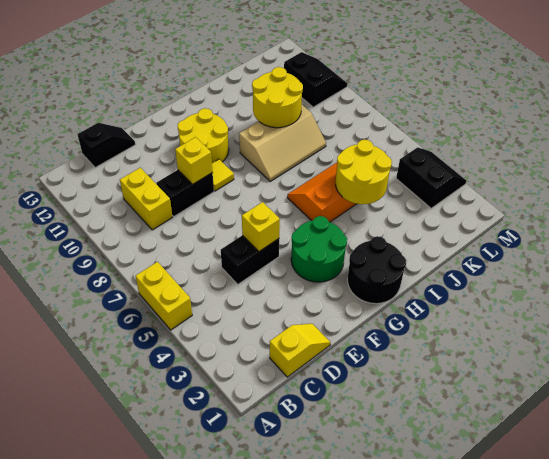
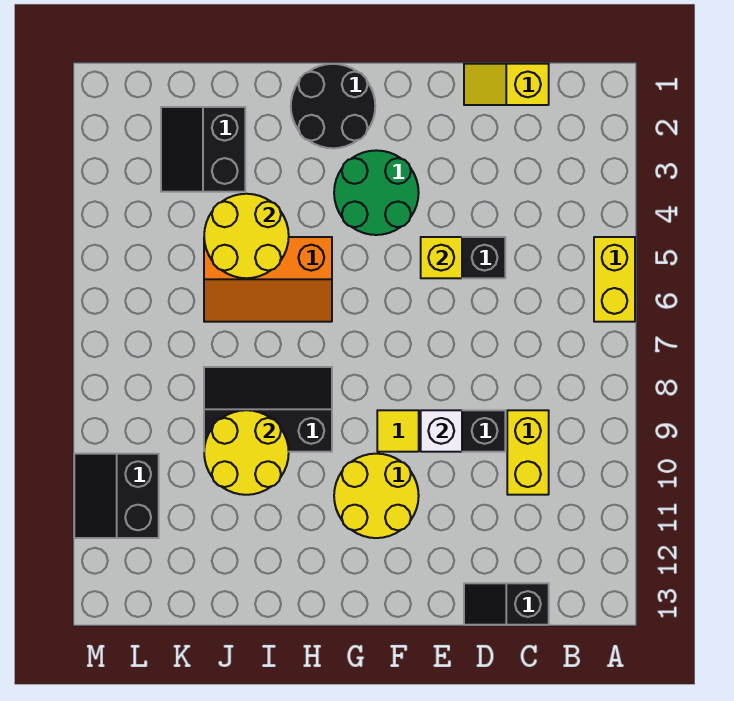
yellow 1x1 brick [175,137,212,185] -> white 1x1 brick [421,410,462,452]
tan 2x3 slope [239,105,326,181] -> black 2x3 slope [204,367,332,452]
black 2x2 slope [396,147,466,208] -> black 2x2 slope moved to [161,107,245,192]

